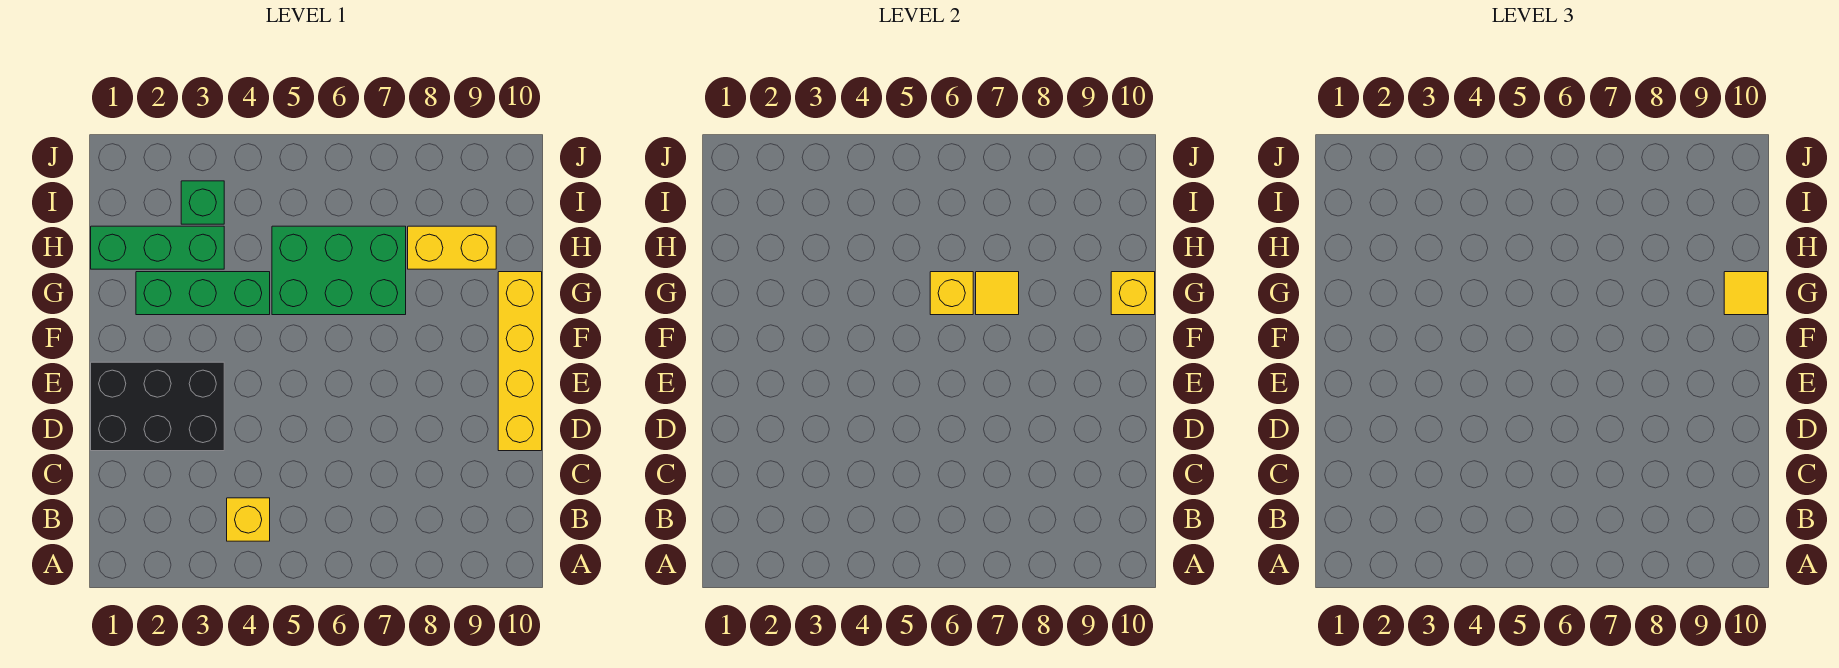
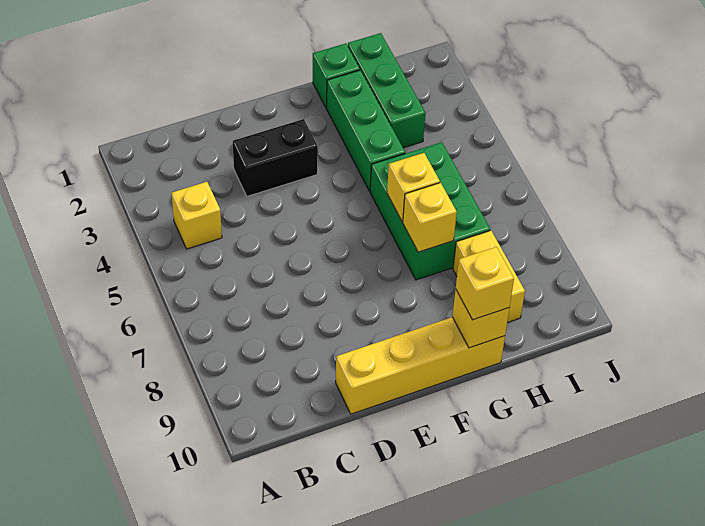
black 2x3 brick [91,362,224,451] -> black 1x2 brick [232,119,318,196]
yellow 1x1 tile [976,272,1019,315] -> yellow 1x1 brick [403,183,457,252]
yellow 1x1 tile [1724,272,1768,315] -> yellow 1x1 brick [456,247,514,320]
green 1x1 brick [181,181,224,224] -> green 1x1 brick moved to [313,43,360,108]

